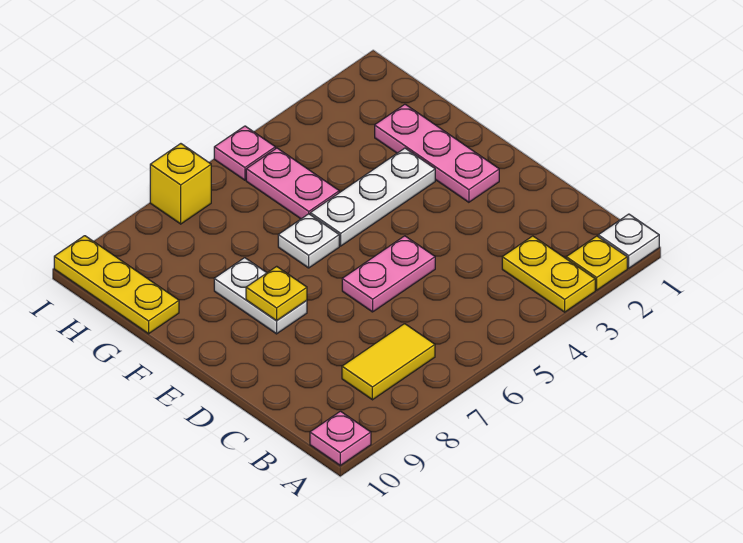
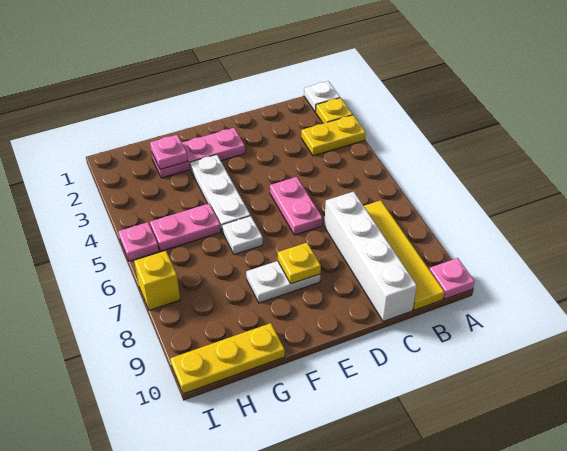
yellow 1x2 tile [342,324,435,400] -> yellow 1x4 tile [364,200,445,310]
none -> white 1x4 brick [324,192,417,321]
none -> pink 1x1 plate [150,135,188,169]

